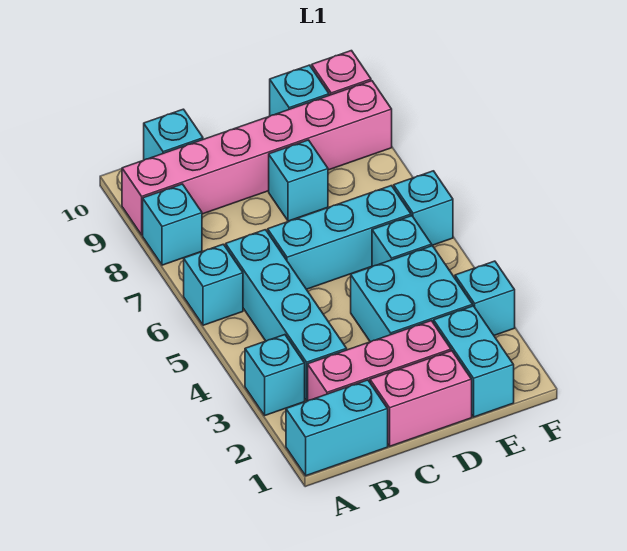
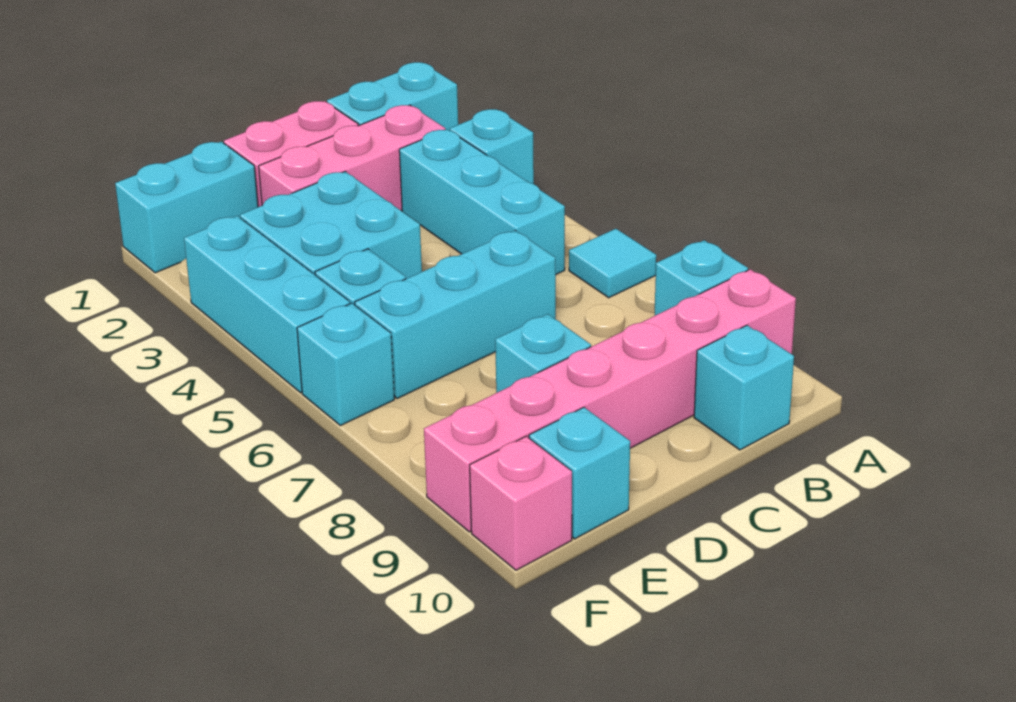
cyan 1x1 brick [184,244,243,325] -> cyan 1x1 tile [569,229,656,298]
cyan 1x4 brick [226,230,347,401] -> cyan 1x3 brick [399,129,565,274]
cyan 1x2 brick [434,306,514,417] -> cyan 1x2 brick turned to [115,142,258,273]
cyan 1x1 brick [455,261,515,335] -> cyan 1x3 brick [184,216,350,393]

